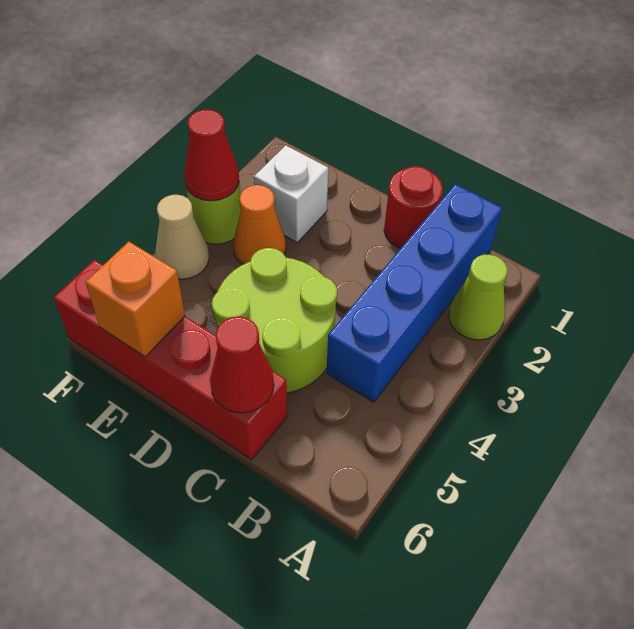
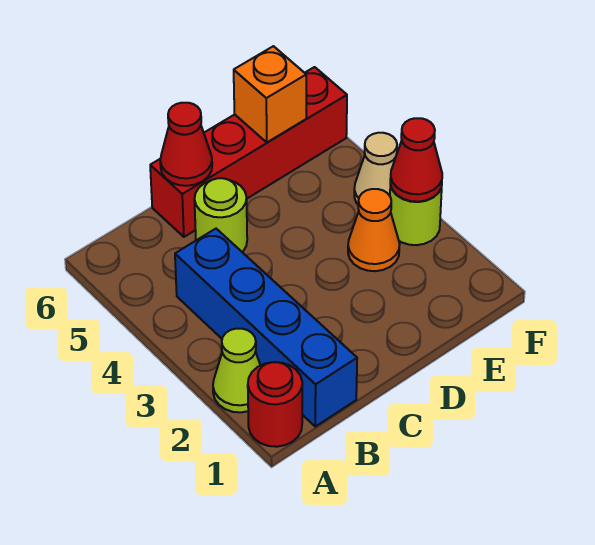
red 1x1 round brick [384,166,443,248] -> red 1x1 round brick moved to [248,362,302,447]
lime 2x2 round brick [212,248,337,393] -> lime 1x1 round brick [195,178,247,252]
white 1x1 brick [254,145,328,242] -> none

